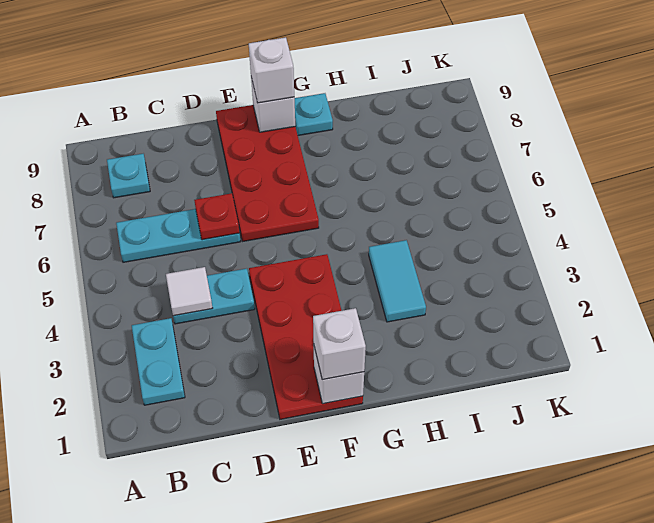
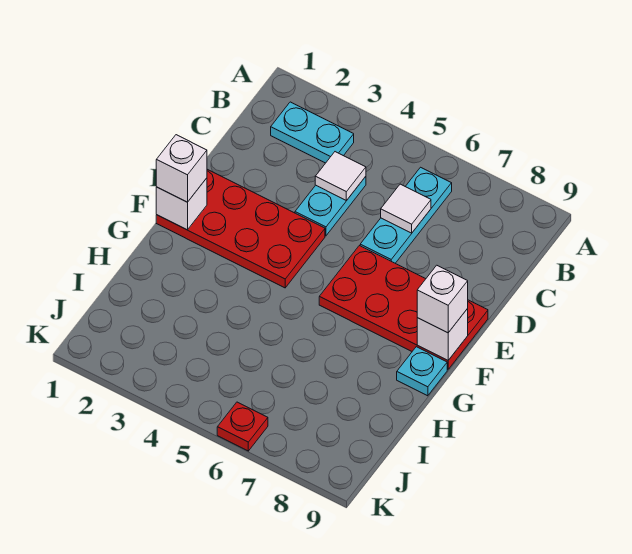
cyan 1x1 plate [107,154,150,198] -> none
none -> white 1x1 tile [381,184,431,233]
red 1x1 plate [194,193,240,240] -> red 1x1 plate moved to [217,402,268,451]
cyan 1x2 tile [369,240,426,322] -> none

